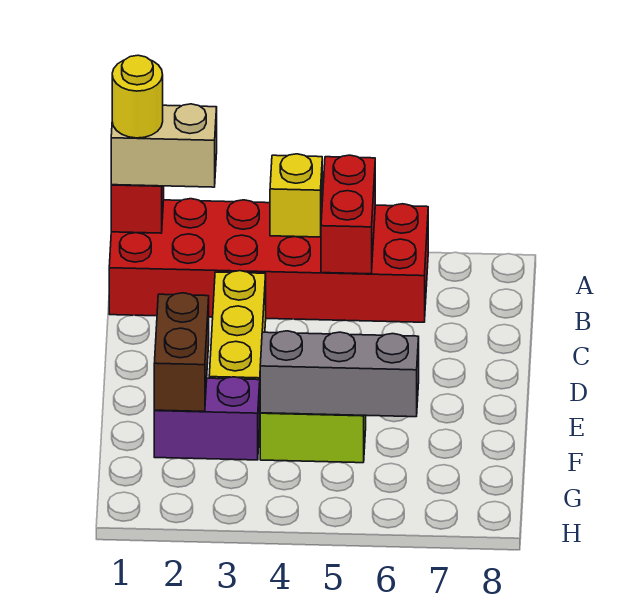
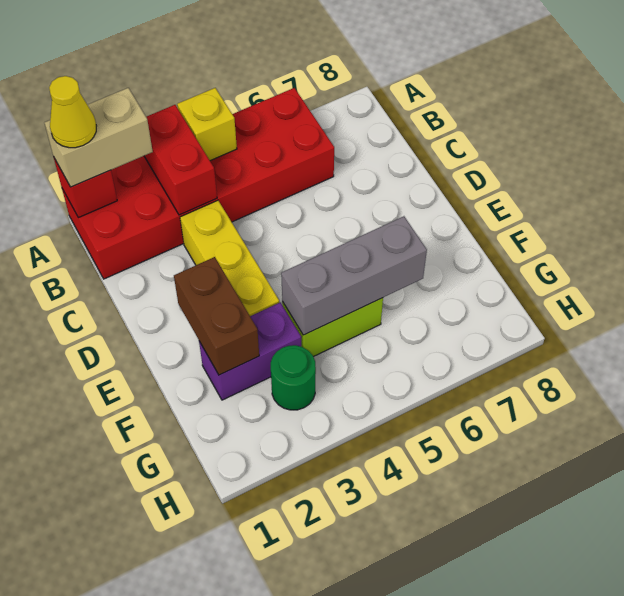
yellow 1x1 round brick [112,55,163,138] -> yellow 1x1 cone [49,76,96,148]
red 1x2 brick [321,155,375,274] -> red 1x2 brick moved to [144,105,217,215]
none -> green 1x1 round brick [271,345,316,410]

